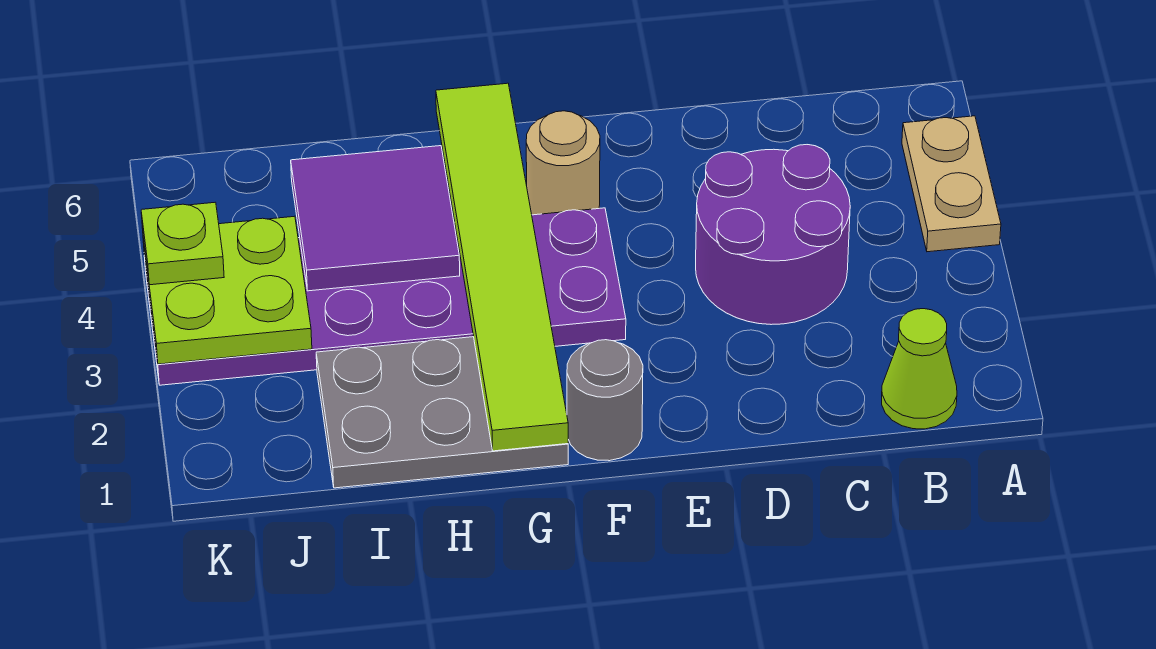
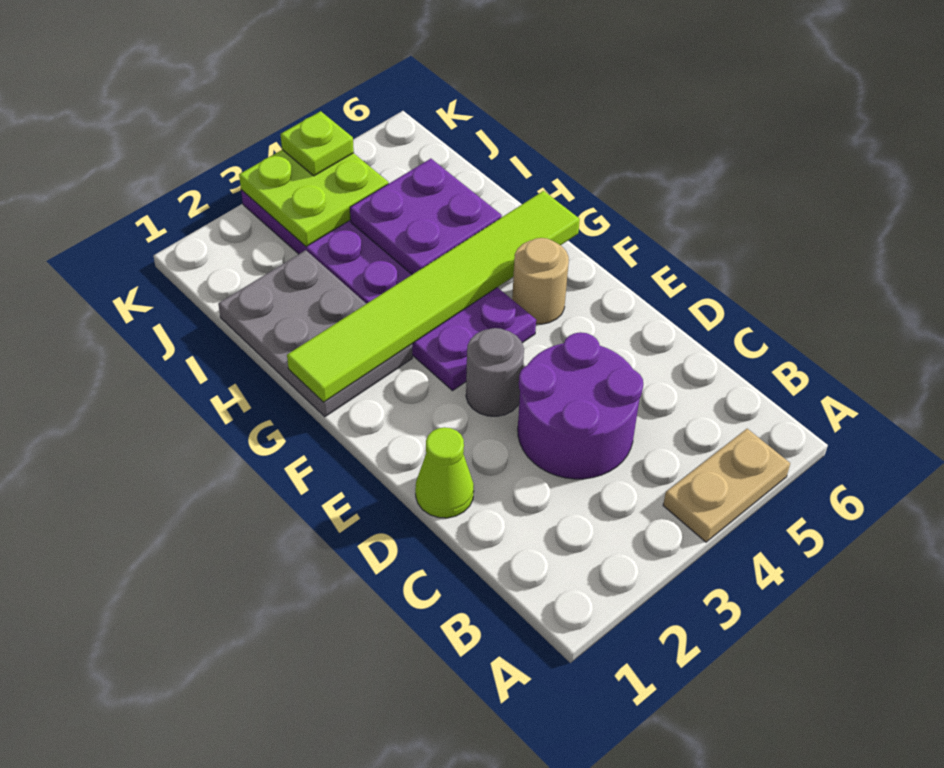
lime 1x1 cone [882,309,957,429] -> lime 1x1 cone moved to [415,427,474,518]
grey 1x1 round brick [567,340,643,461] -> grey 1x1 round brick moved to [466,328,524,416]
purple 2x2 tile [291,146,460,291] -> purple 2x2 plate [350,159,502,274]

